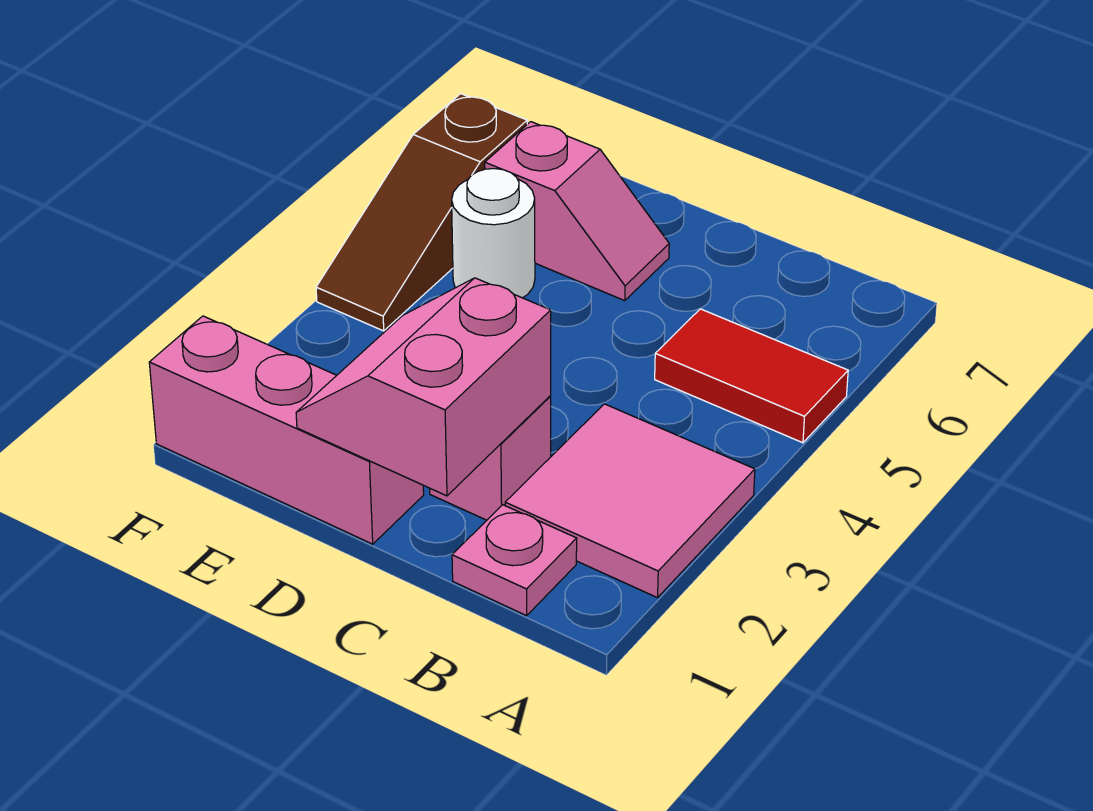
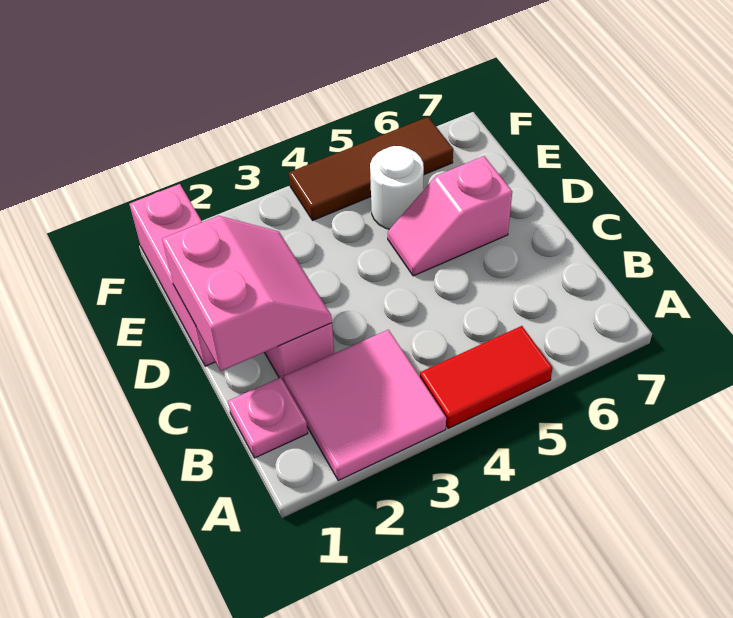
red 1x2 tile [655,309,848,443] -> red 1x2 tile turned to [420,326,553,428]
pink 2x2 slope [296,278,551,496] -> pink 2x2 slope turned to [162,216,332,371]
pink 1x2 slope [485,122,669,301] -> pink 1x2 slope turned to [388,156,512,276]
brown 1x3 slope [316,94,527,331] -> brown 1x3 tile [289,117,453,220]

